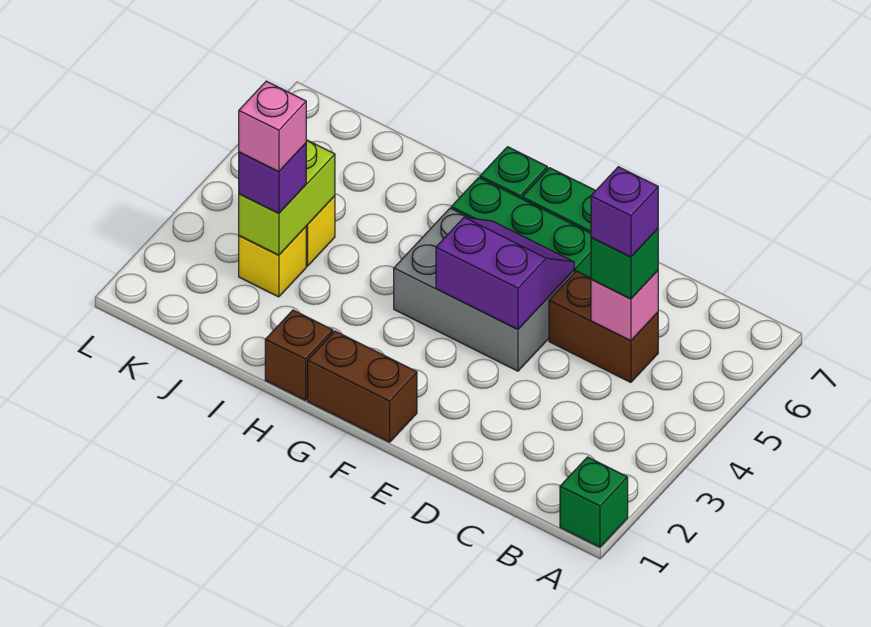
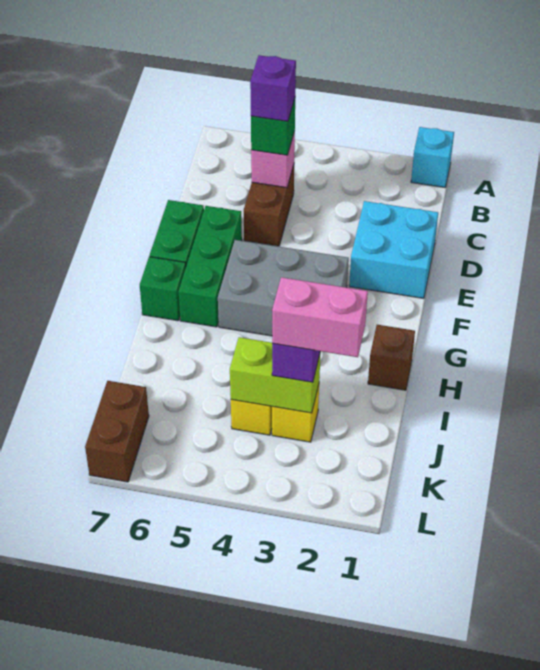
green 1x1 brick [560,457,628,547] -> cyan 1x1 brick [411,127,454,187]
none -> cyan 2x2 brick [349,201,438,298]
grey 2x3 brick [394,208,574,371] -> grey 2x3 brick turned to [218,240,349,336]
purple 2x2 slope [436,217,574,329] -> none
brown 1x2 brick [308,331,417,442] -> brown 1x2 brick moved to [85,381,149,482]
pink 1x1 brick [239,81,306,172] -> pink 1x2 brick [272,277,368,357]

